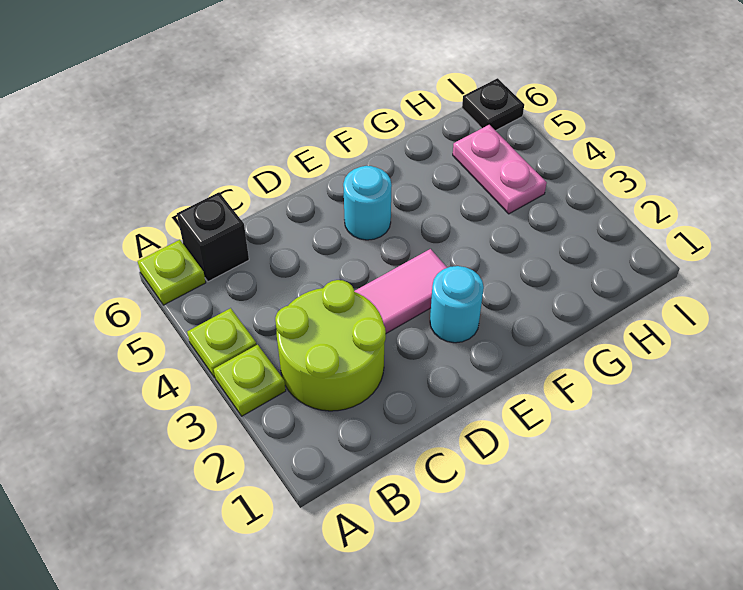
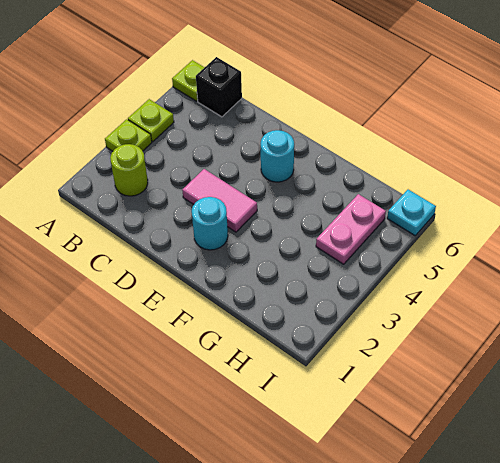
lime 2x2 round brick [275,280,386,411] -> lime 1x1 round brick [110,144,148,196]
black 1x1 plate [462,78,524,131] -> cyan 1x1 plate [387,190,436,236]

